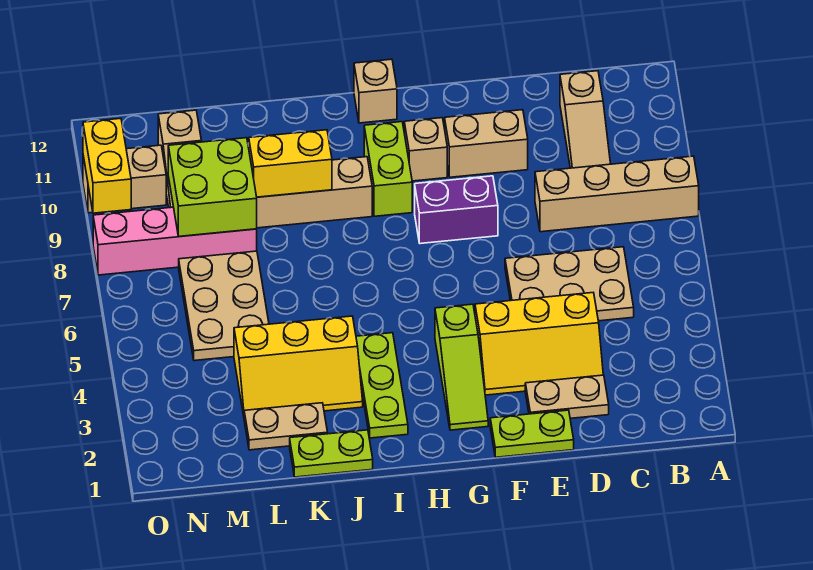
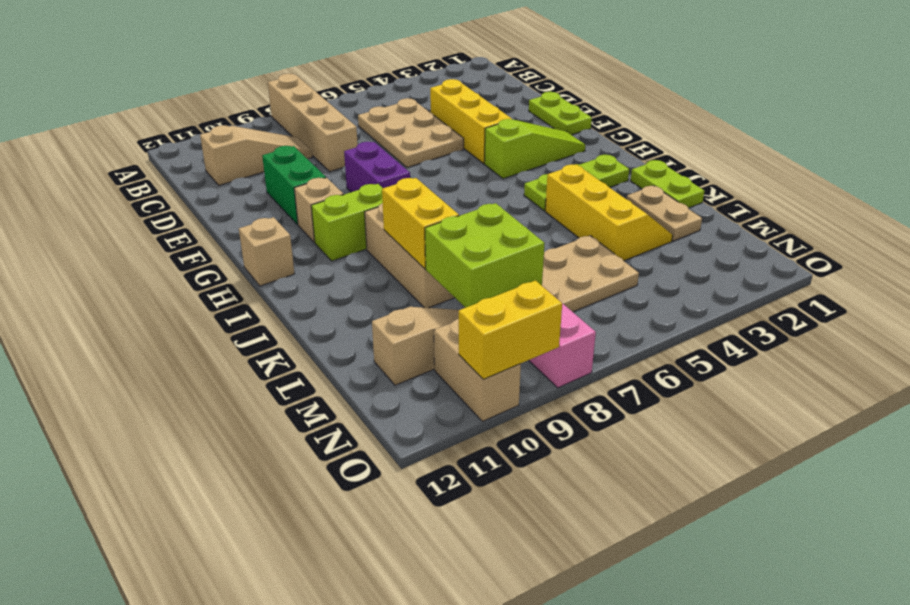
tan 1x2 plate [525,375,609,418] -> none
tan 1x2 brick [445,110,528,177] -> green 1x2 brick [262,146,326,225]

